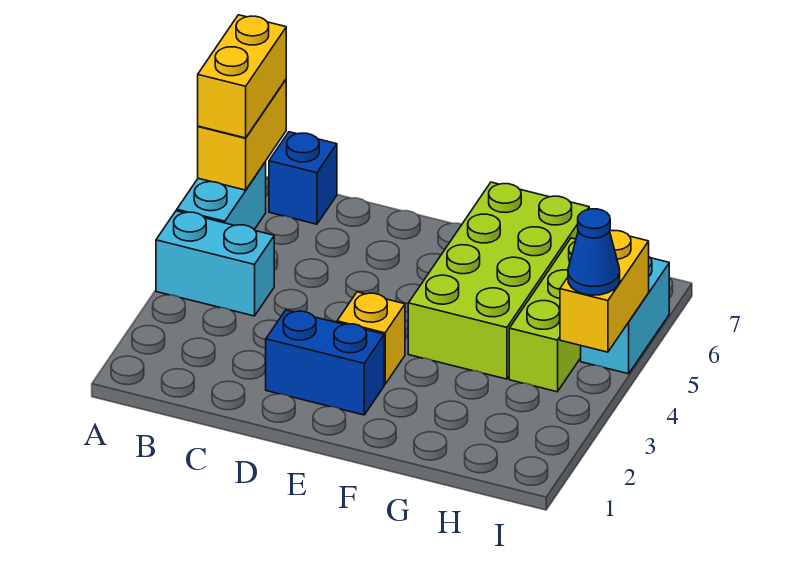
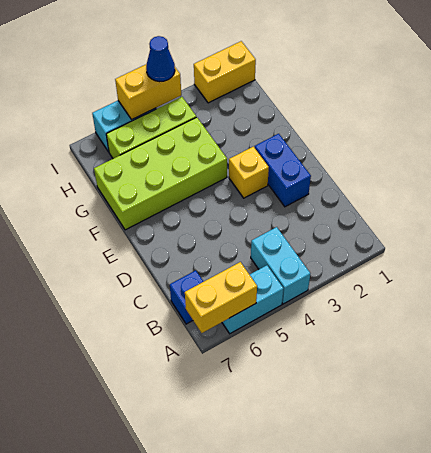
yellow 1x2 brick [198,15,286,138] -> yellow 1x2 brick moved to [194,41,256,103]

